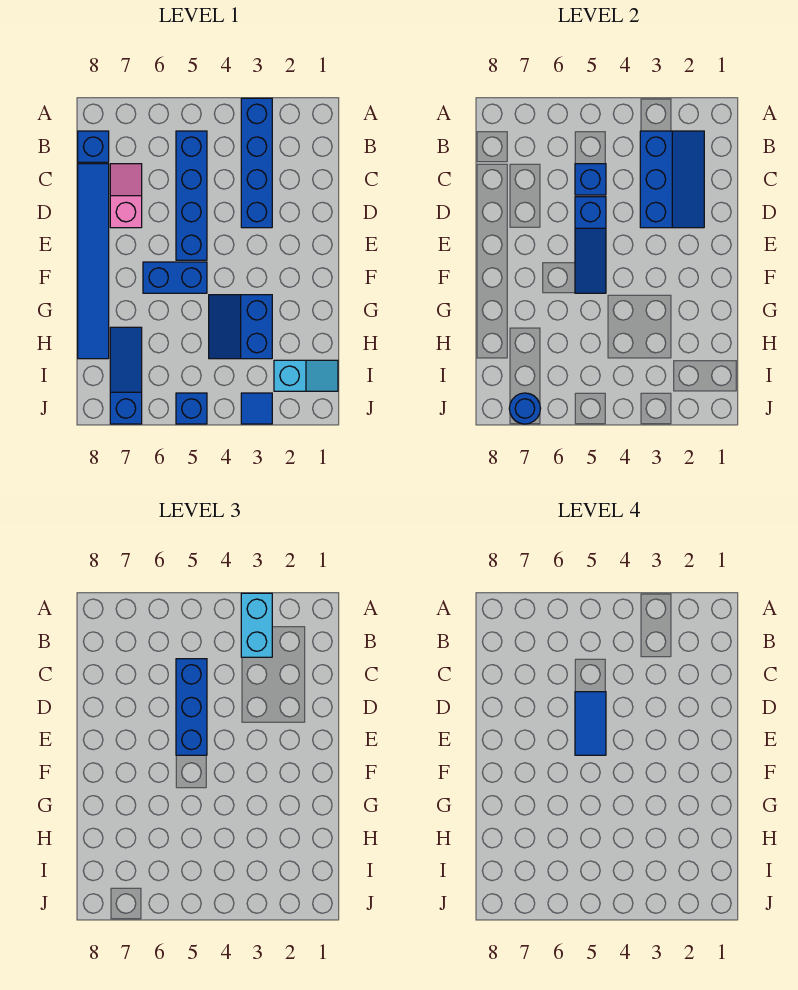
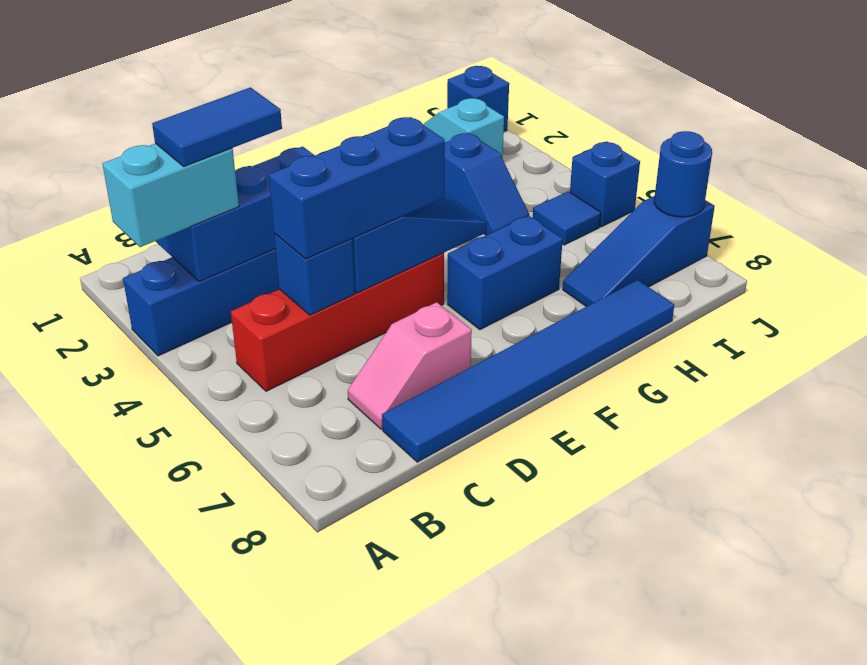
blue 1x4 brick [176,131,207,260] -> red 1x4 brick [231,253,444,391]
blue 1x1 brick [78,131,109,162] -> blue 1x1 brick moved to [447,66,509,132]
blue 1x2 tile [575,692,606,755] -> blue 1x2 tile moved to [152,87,282,166]
blue 1x2 brick [143,262,207,293] -> blue 1x2 brick turned to [447,216,563,330]
blue 2x2 slope [209,295,272,359] -> blue 1x2 slope [442,133,529,235]
blue 1x1 tile [241,393,272,424] -> blue 1x1 tile moved to [533,191,601,245]

